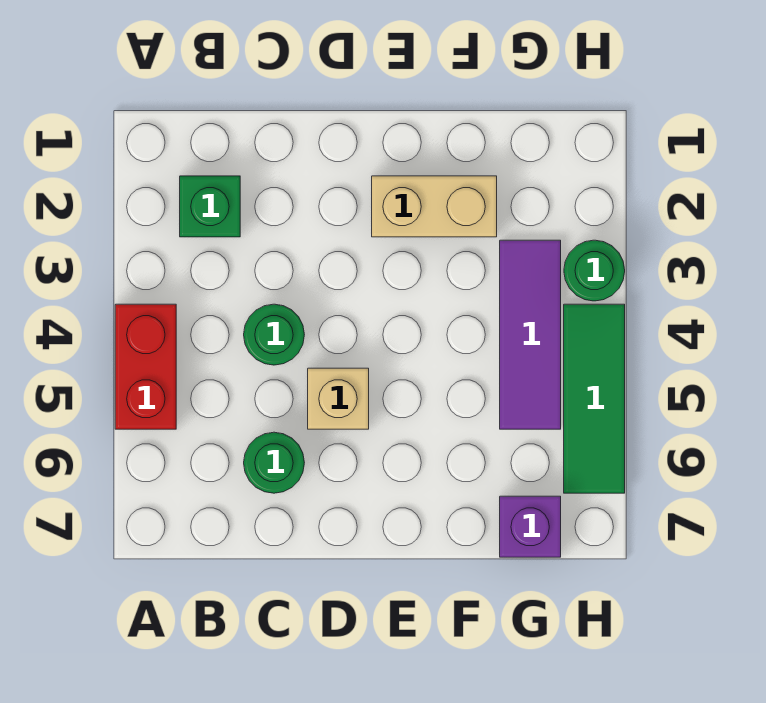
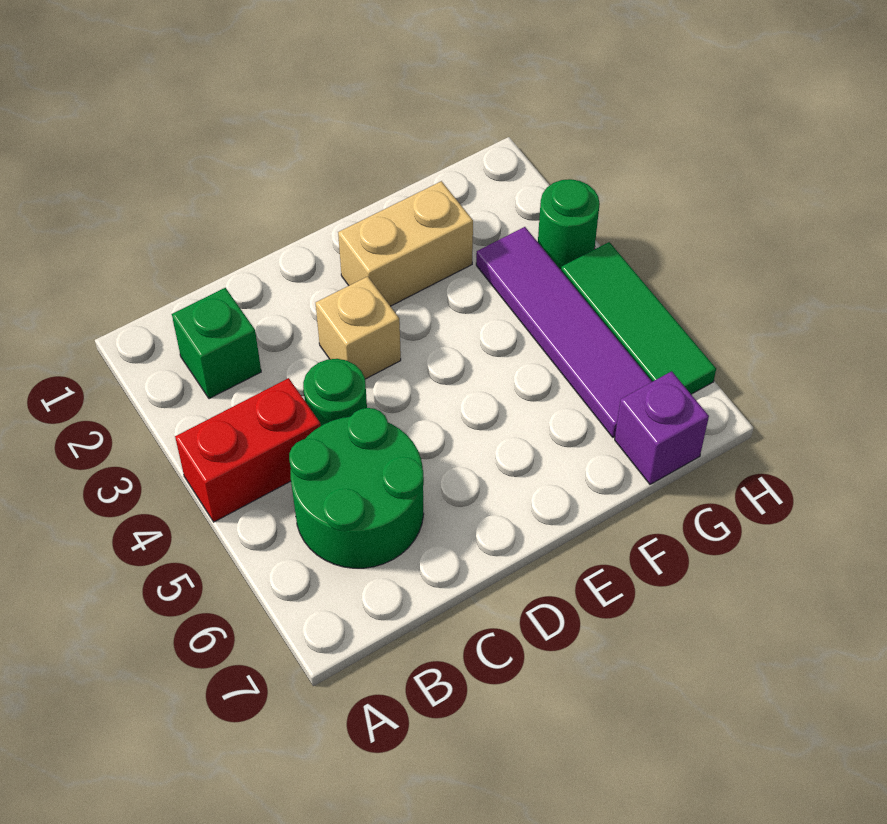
red 1x2 brick [115,304,176,429] -> red 1x2 brick turned to [175,378,321,522]
green 1x1 round brick [244,432,304,493] -> green 2x2 round brick [289,408,424,568]
tan 1x1 brick [308,368,369,429] -> tan 1x1 brick moved to [316,276,401,379]
purple 1x3 tile [500,240,561,429] -> purple 1x4 tile [476,227,652,437]

